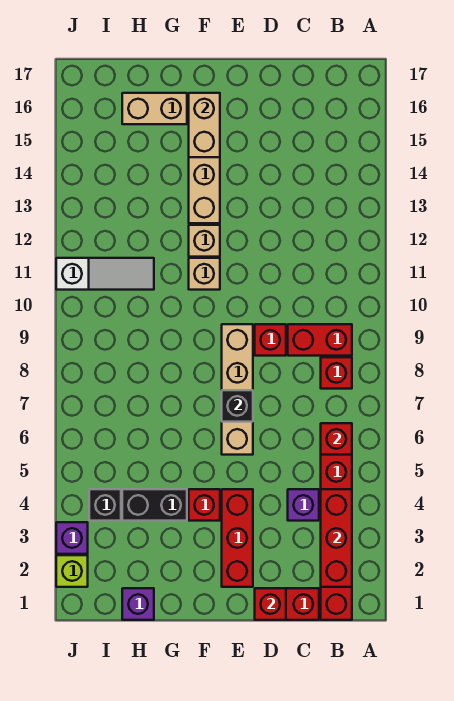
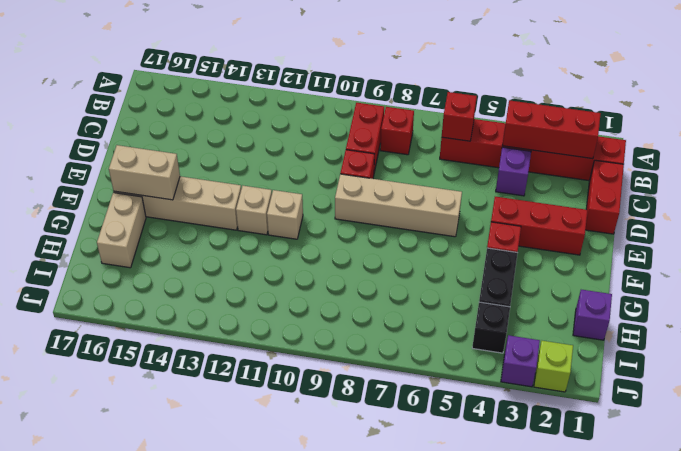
red 1x1 brick [255,588,286,620] -> none
black 1x1 brick [222,390,253,422] -> none
white 1x3 slope [56,258,154,290] -> none

